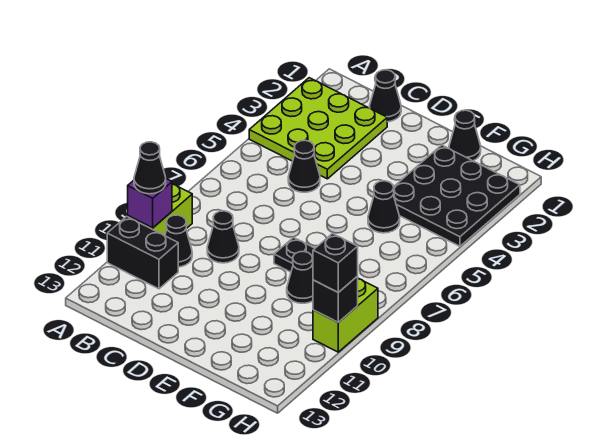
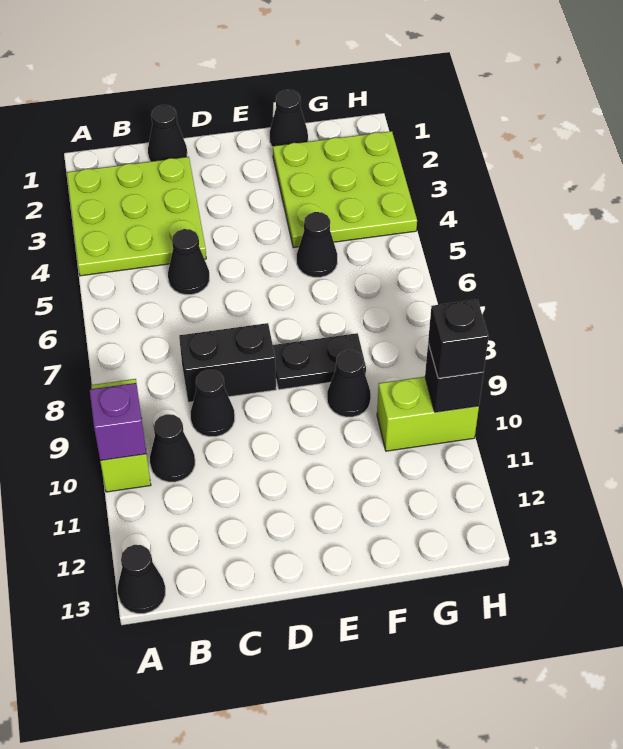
black 1x1 cone [134,142,166,194] -> black 1x1 cone moved to [118,545,165,614]
black 1x2 brick [107,216,178,289] -> black 1x2 brick moved to [179,323,276,402]
black 3x3 plate [393,145,520,246] -> lime 3x3 plate [273,131,417,248]
lime 1x2 brick [313,278,378,352] -> lime 1x2 brick turned to [377,377,479,451]

